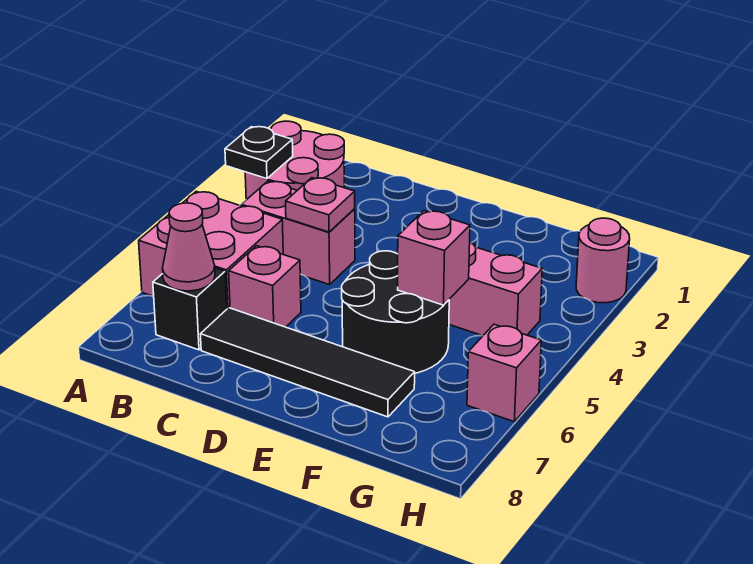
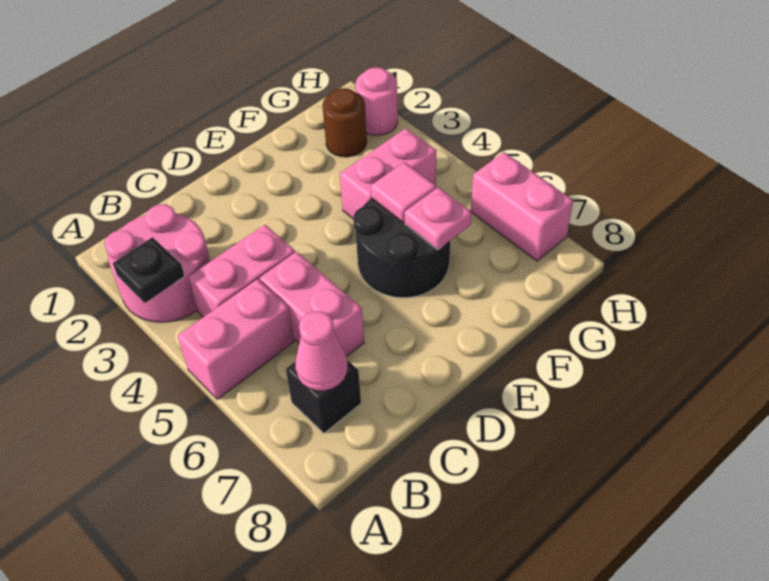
pink 2x2 brick [139,191,283,309] -> pink 1x2 brick [177,279,294,399]
pink 1x1 plate [286,178,355,232] -> pink 1x1 plate moved to [405,187,472,250]
pink 1x1 brick [229,246,301,327] -> pink 1x2 brick [260,252,364,357]
black 1x4 tile [200,308,415,417] -> none
pink 1x1 brick [398,211,470,305] -> pink 1x1 tile [371,162,437,223]
none -> brown 1x1 round brick [323,88,367,157]
pink 1x1 brick [467,324,541,422] -> pink 1x2 brick [471,152,573,261]

